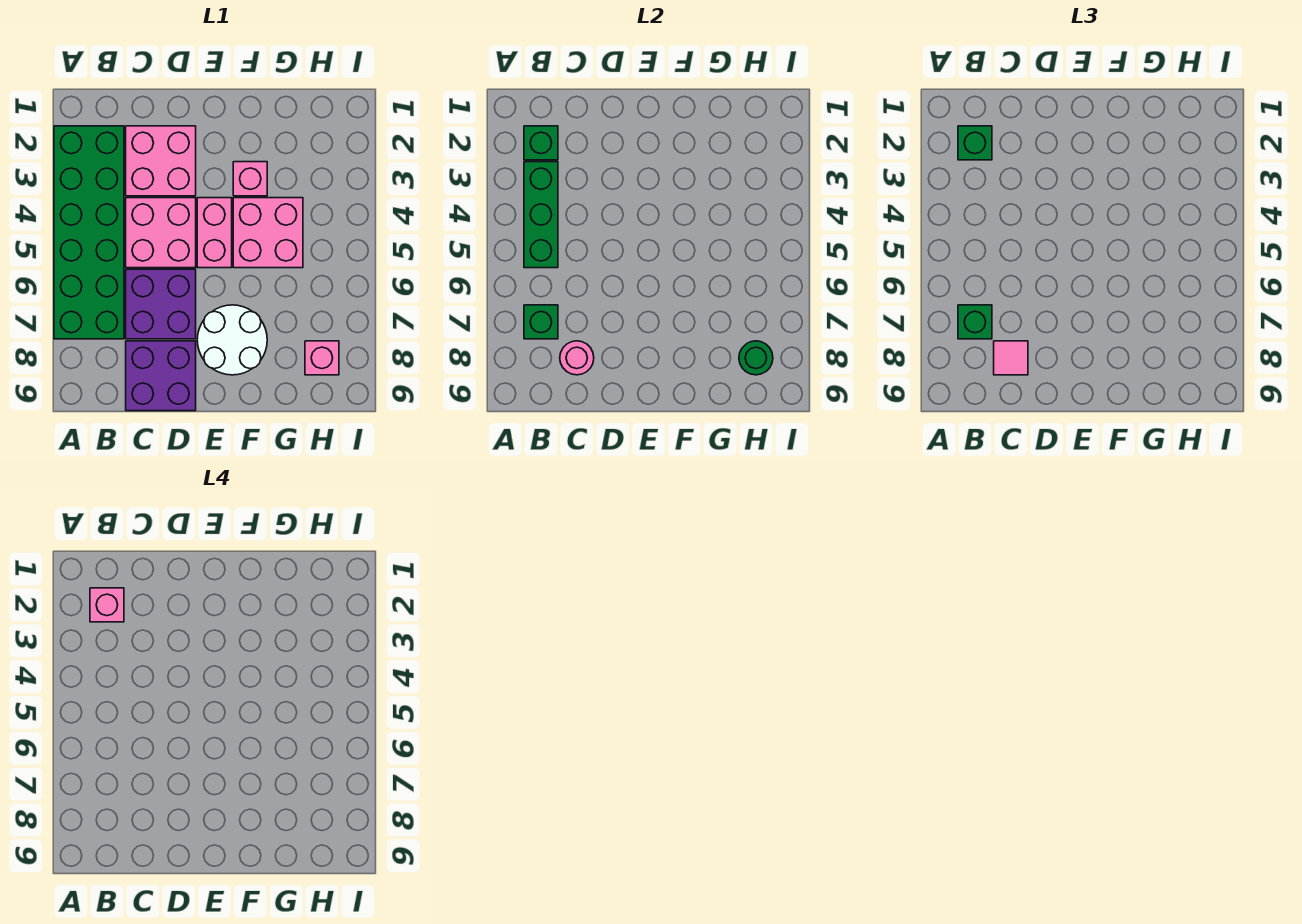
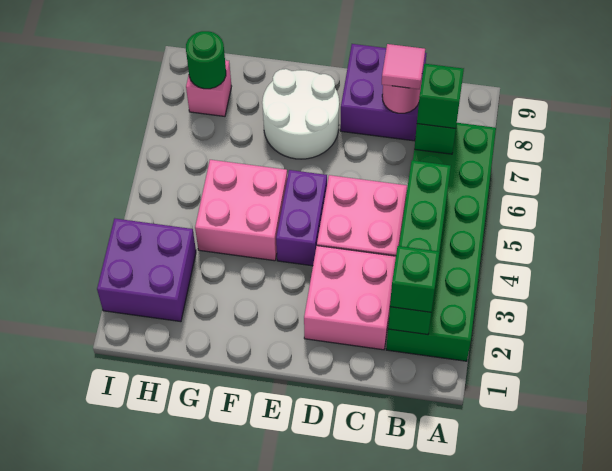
pink 1x1 brick [90,588,124,622] -> none
purple 2x2 brick [126,269,196,339] -> purple 2x2 brick moved to [97,219,196,322]
pink 1x2 brick [197,198,232,268] -> purple 1x2 brick [276,170,327,266]
pink 1x1 brick [233,162,267,196] -> none

